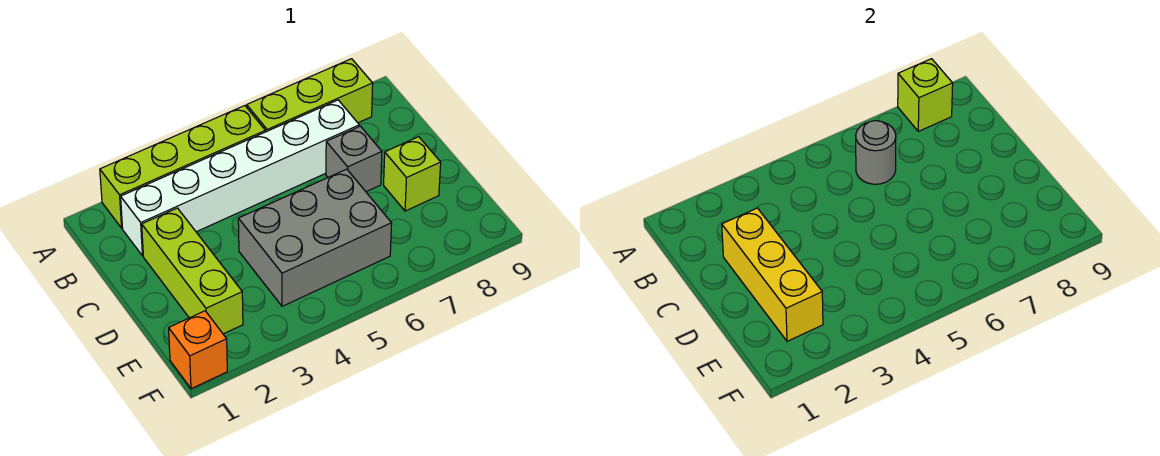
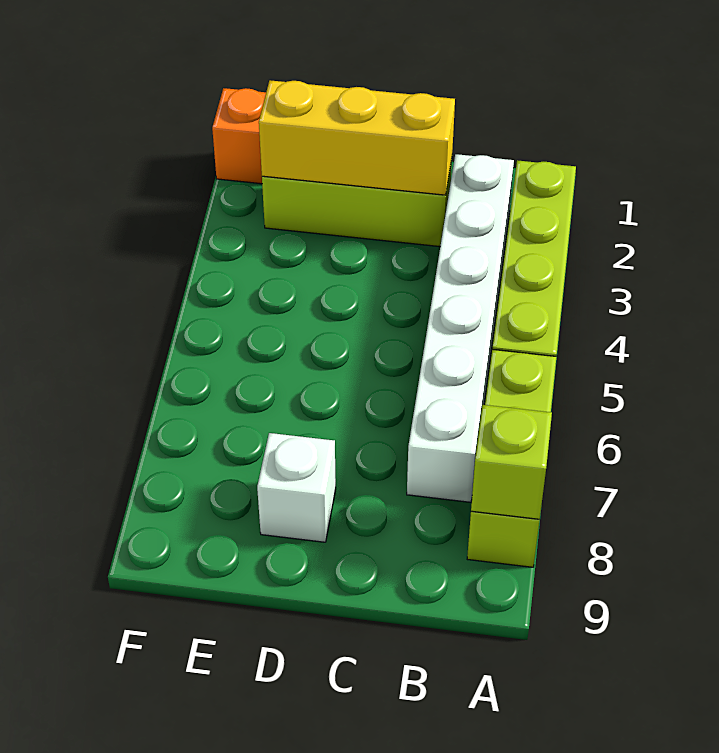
grey 1x1 round brick [856,121,896,184] -> none
grey 1x1 brick [326,126,382,192] -> none
grey 2x3 brick [238,169,392,306] -> none
lime 1x1 brick [384,137,441,211] -> white 1x1 brick [257,433,336,542]

